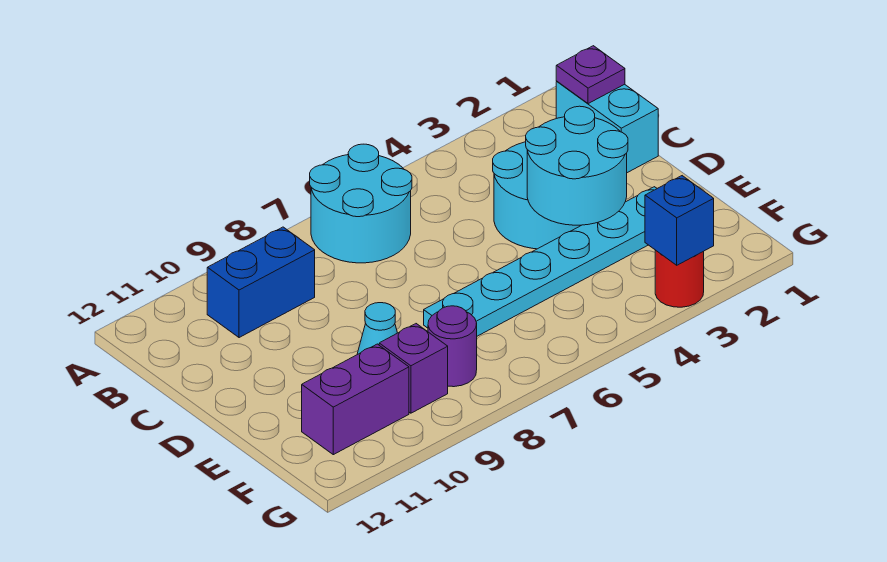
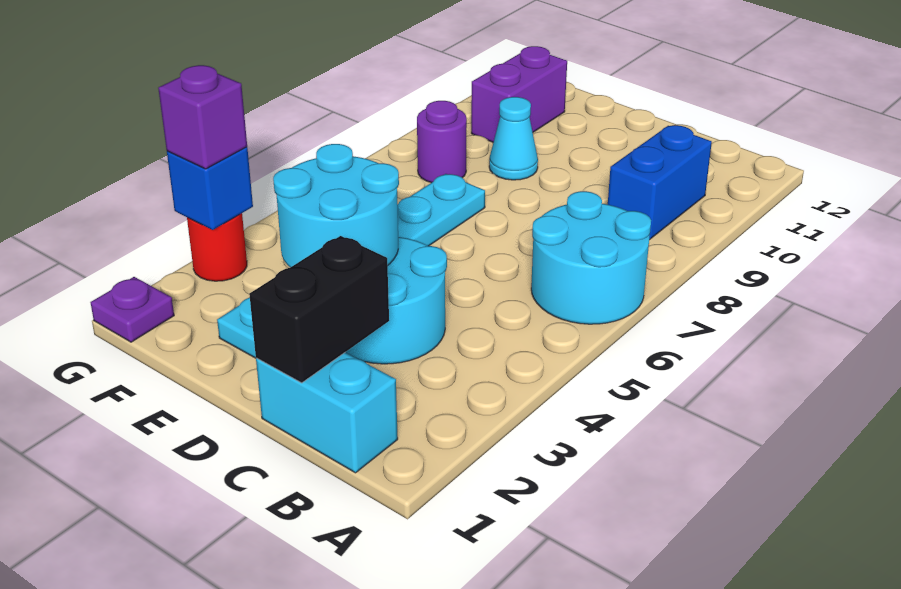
purple 1x1 plate [556,46,625,104] -> purple 1x1 plate moved to [90,277,174,342]
none -> black 1x2 brick [249,236,389,383]
purple 1x1 brick [379,324,448,413] -> purple 1x1 brick moved to [158,65,247,169]

